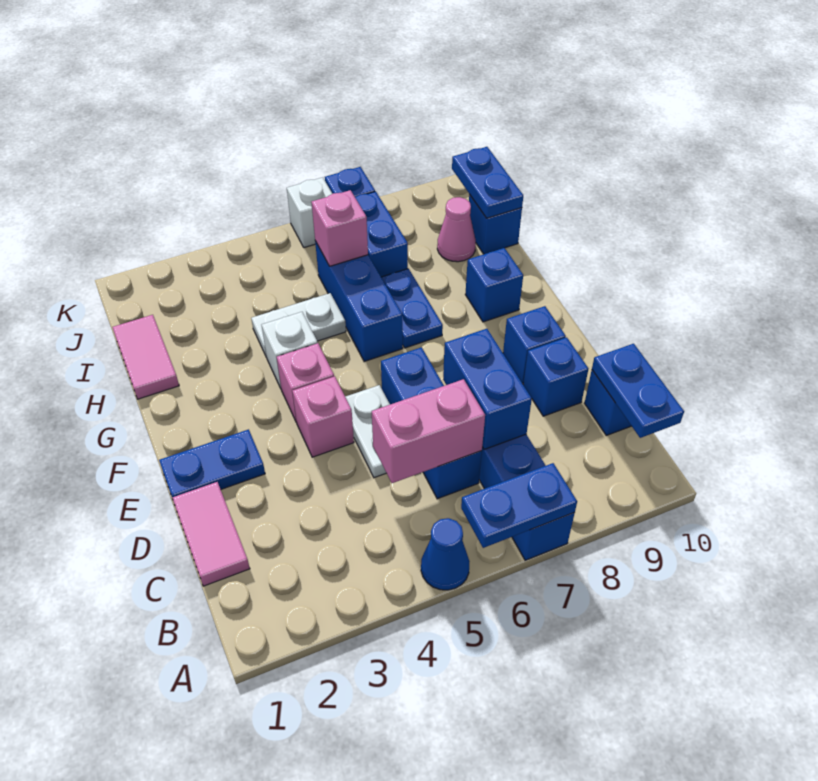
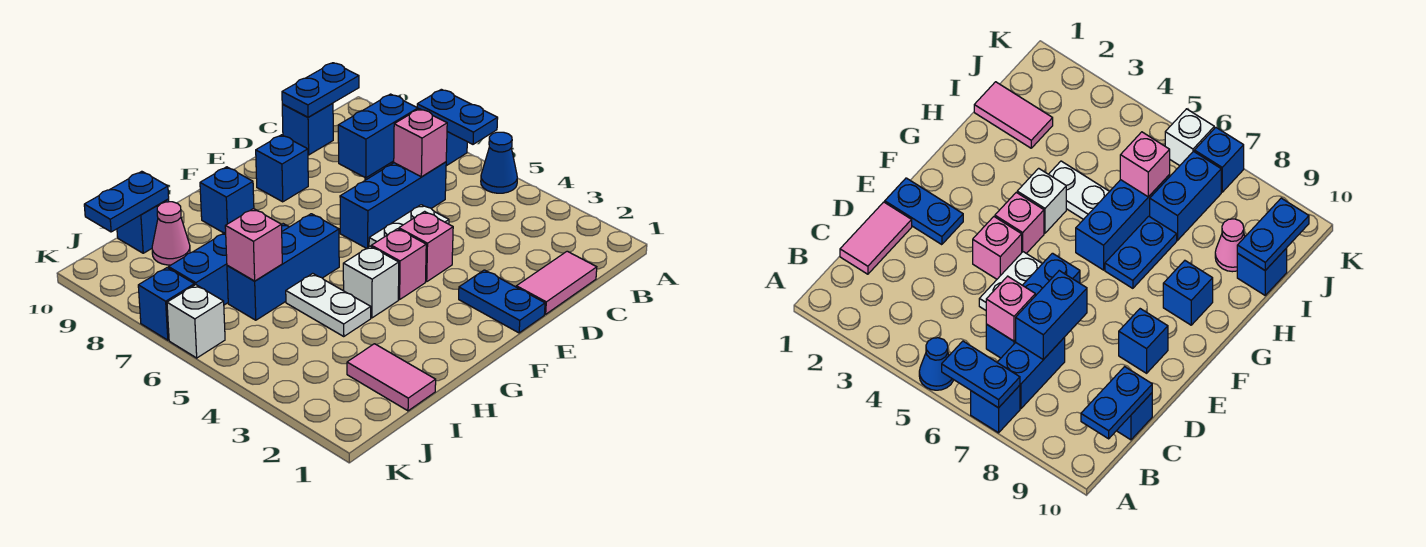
pink 1x2 brick [372,379,485,483] -> pink 1x1 brick [394,109,447,177]
blue 1x1 brick [523,337,588,416] -> none
pink 1x2 tile [112,315,179,399] -> pink 1x2 tile turned to [347,344,436,411]

